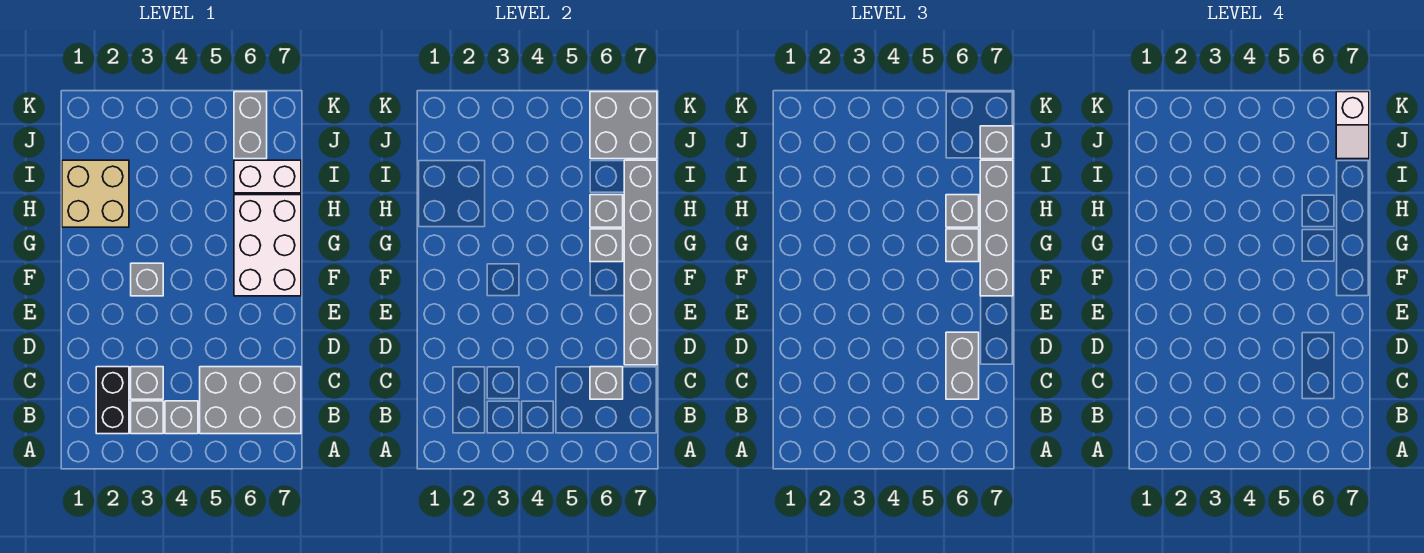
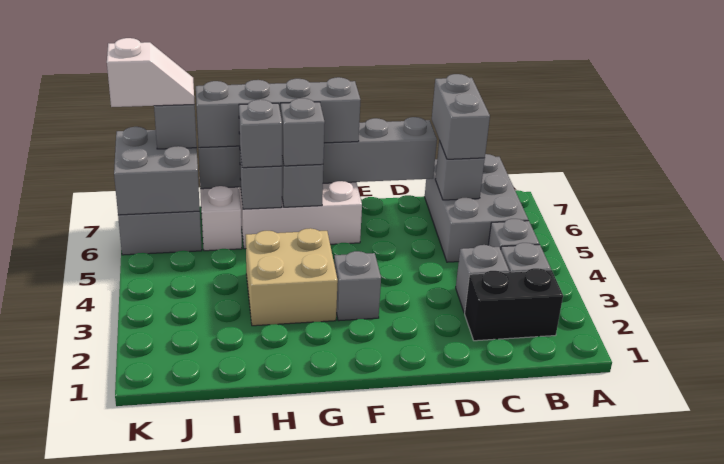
grey 1x2 brick [946,332,979,399] -> grey 1x2 brick turned to [432,74,490,159]
tan 2x2 brick [62,160,129,227] -> tan 2x2 brick moved to [246,228,338,326]

